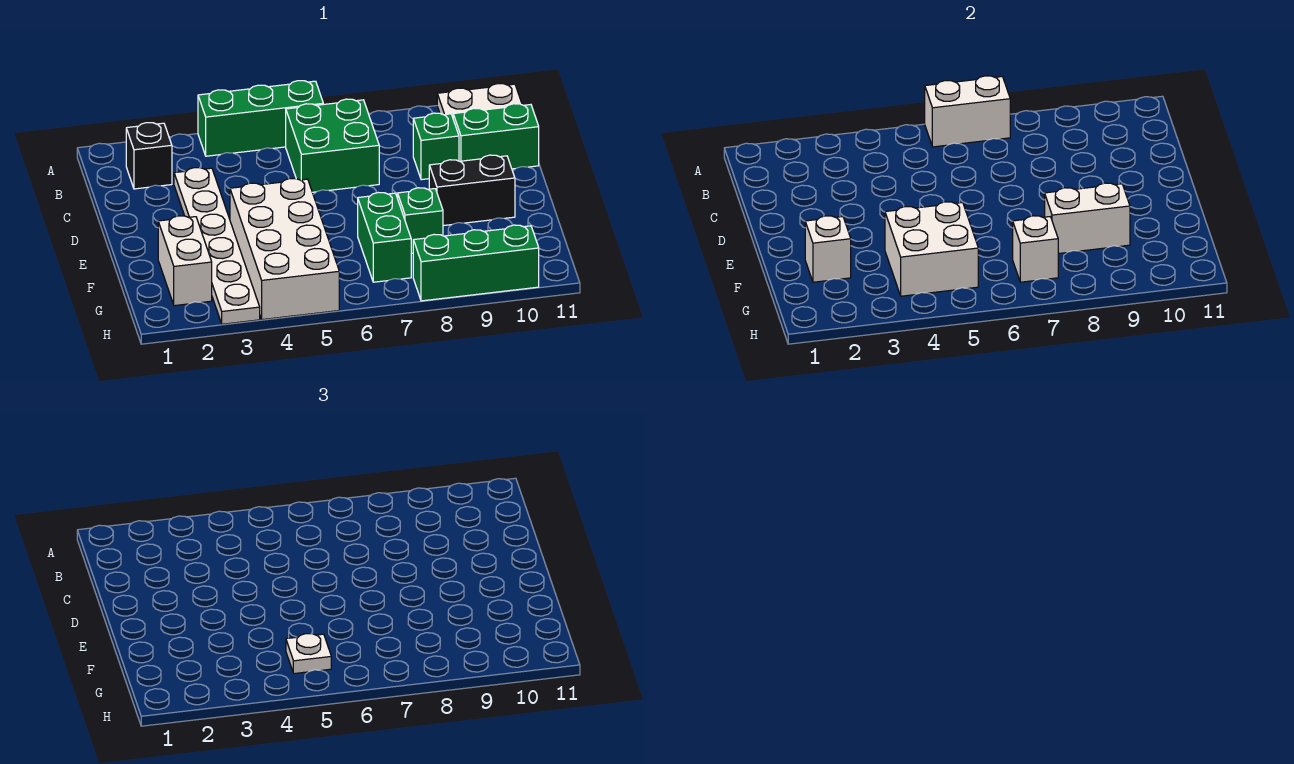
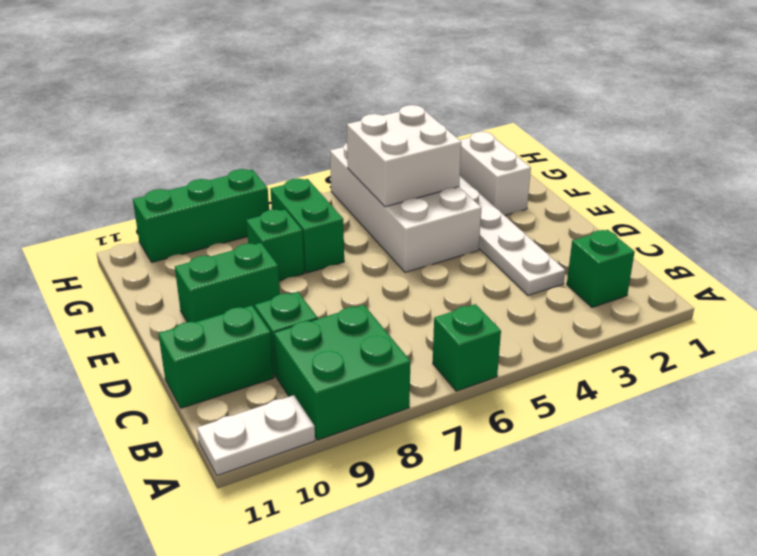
green 1x3 brick [198,81,323,156] -> green 1x1 brick [433,304,501,391]
white 1x2 brick [925,76,1010,147] -> none
black 1x1 brick [126,123,172,189] -> green 1x1 brick [567,230,635,308]
green 2x2 brick [286,99,379,192] -> green 2x2 brick moved to [274,305,410,440]
black 1x2 brick [429,155,515,226] -> green 1x2 brick [175,243,280,322]
white 1x1 brick [805,216,851,282] -> none
white 1x2 brick [1045,183,1130,254] -> none
white 1x1 plate [286,634,331,674] -> none
white 1x1 brick [1013,216,1058,282] -> none

